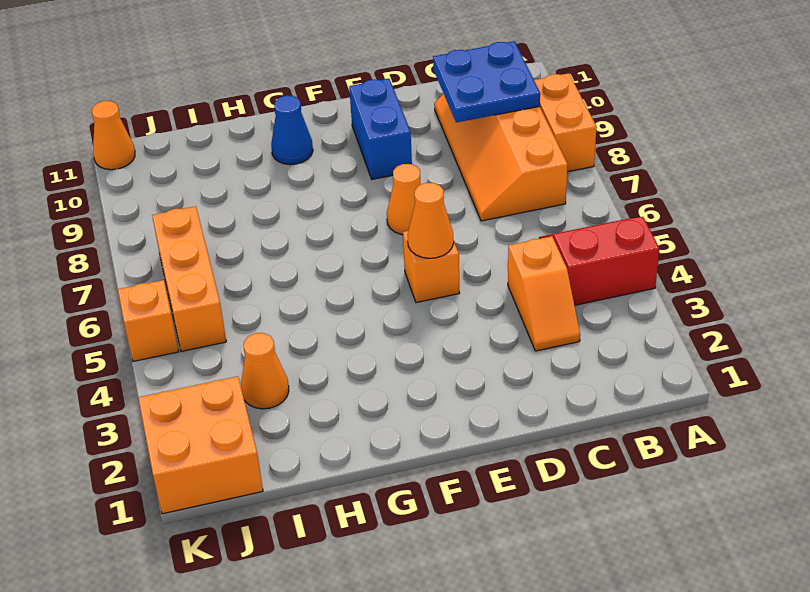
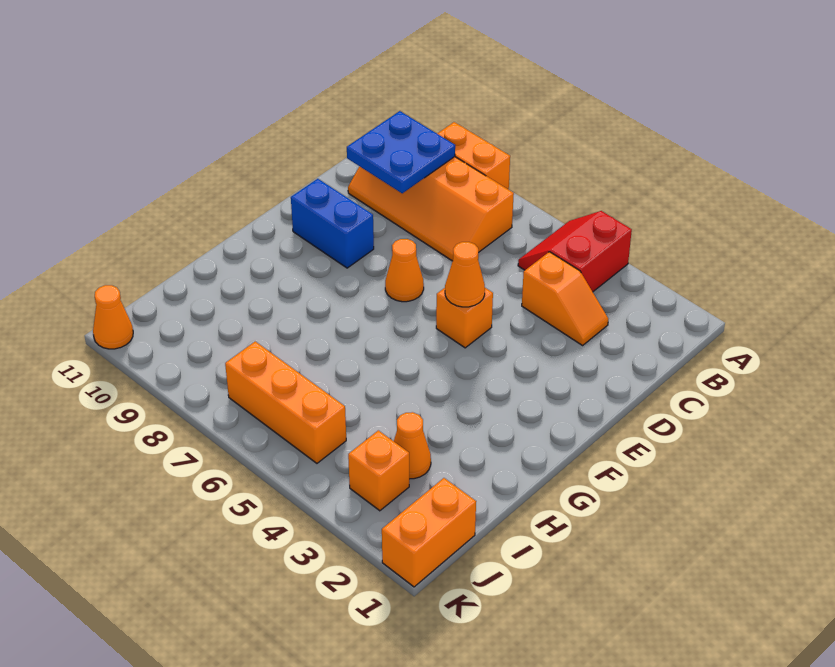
blue 1x1 cone [271,96,313,165] -> none
orange 2x2 brick [138,376,263,514] -> orange 1x2 brick [382,478,476,587]
orange 1x1 brick [118,280,179,361] -> orange 1x1 brick moved to [348,430,409,511]

